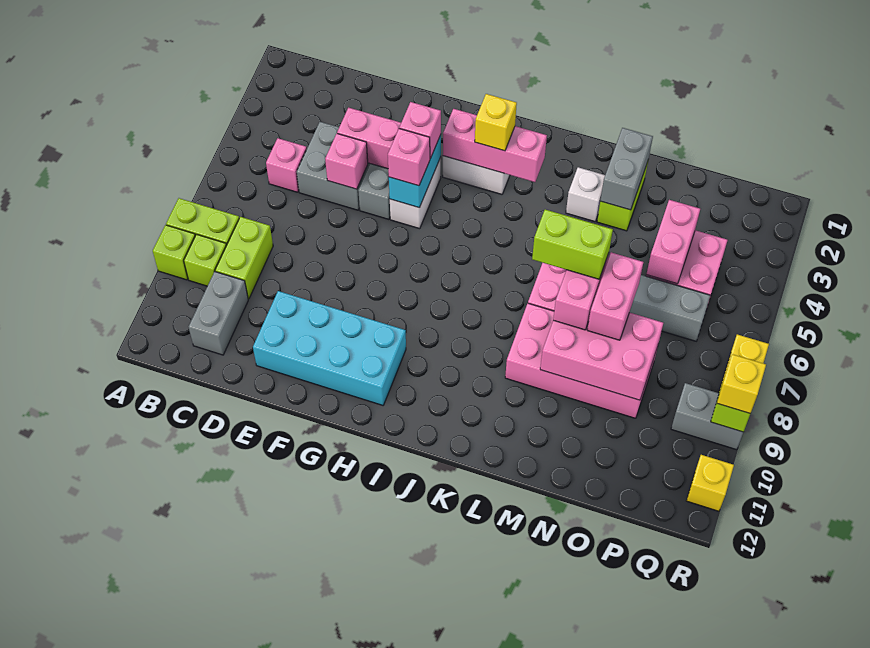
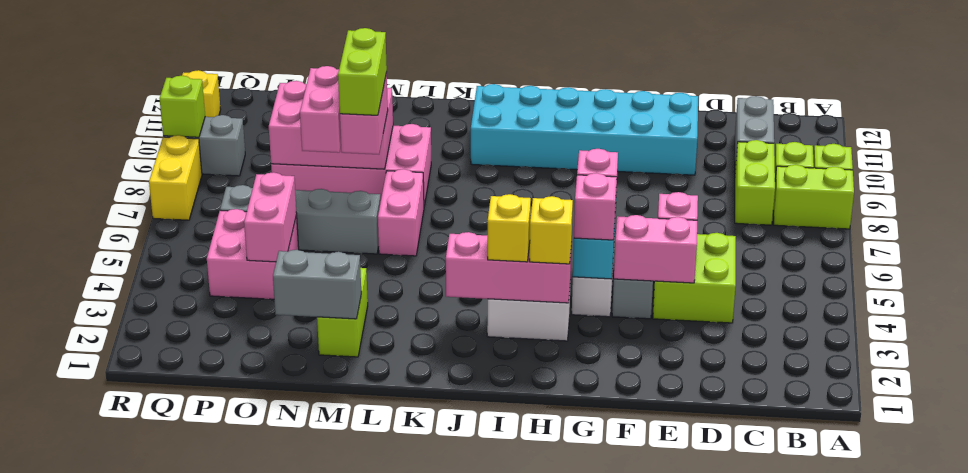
pink 1x1 brick [266,138,307,192] -> none
grey 2x2 brick [297,122,370,210] -> lime 2x2 brick [653,233,736,323]
cyan 2x4 brick [253,291,406,405] -> cyan 2x6 brick [471,84,698,175]
white 1x1 brick [566,167,605,222] -> none
lime 1x2 brick [532,210,613,279] -> lime 1x2 brick turned to [338,28,387,115]
grey 1x2 brick [600,128,653,210] -> grey 1x2 brick turned to [273,250,361,319]
yellow 1x1 brick [717,354,766,413] -> yellow 1x1 brick moved to [530,196,573,264]

